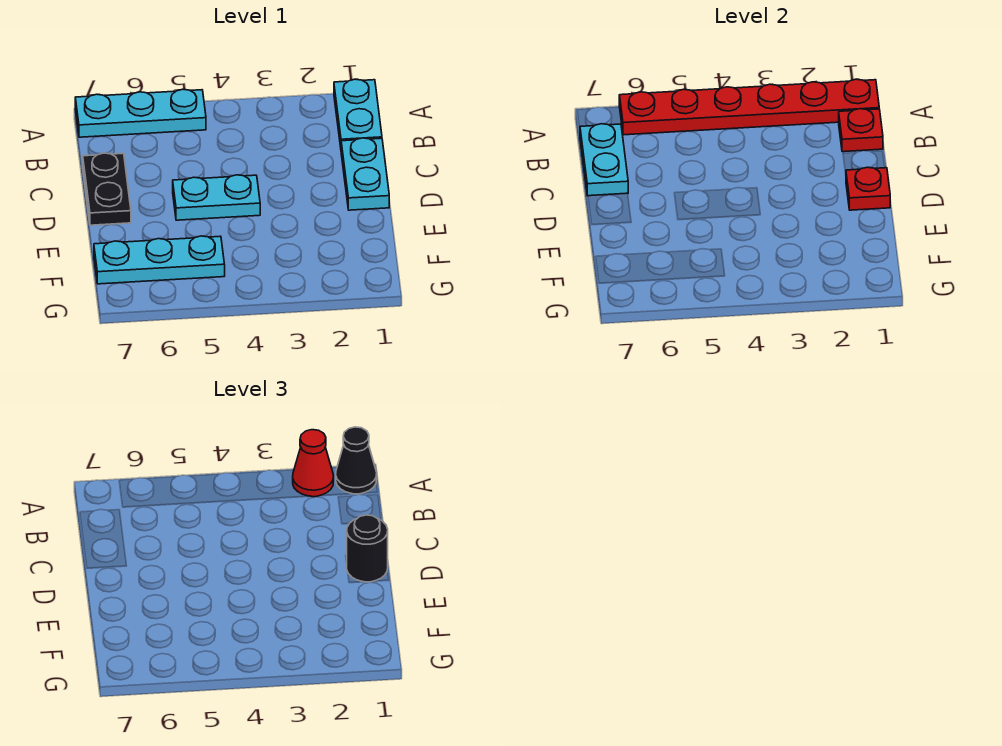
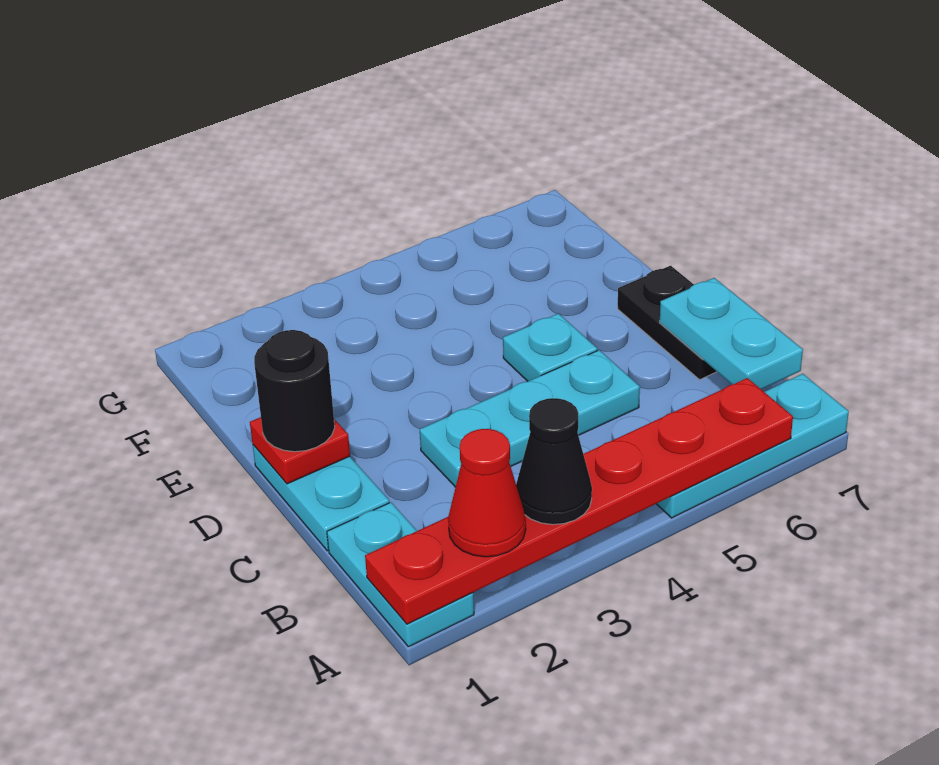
black 1x1 cone [336,427,377,494] -> black 1x1 cone moved to [516,398,592,525]
red 1x1 plate [839,109,883,152] -> none
cyan 1x2 plate [173,175,260,220] -> cyan 1x1 plate [503,314,597,381]
cyan 1x3 plate [94,236,225,284] -> cyan 1x3 plate moved to [420,350,640,487]

